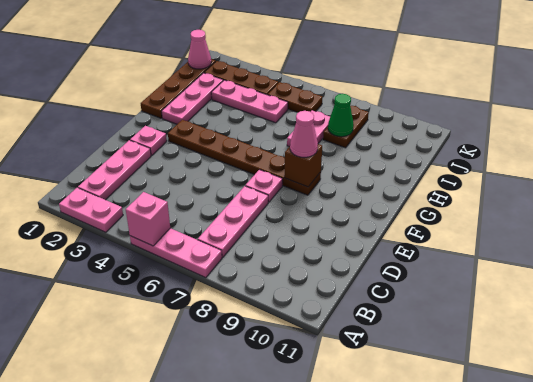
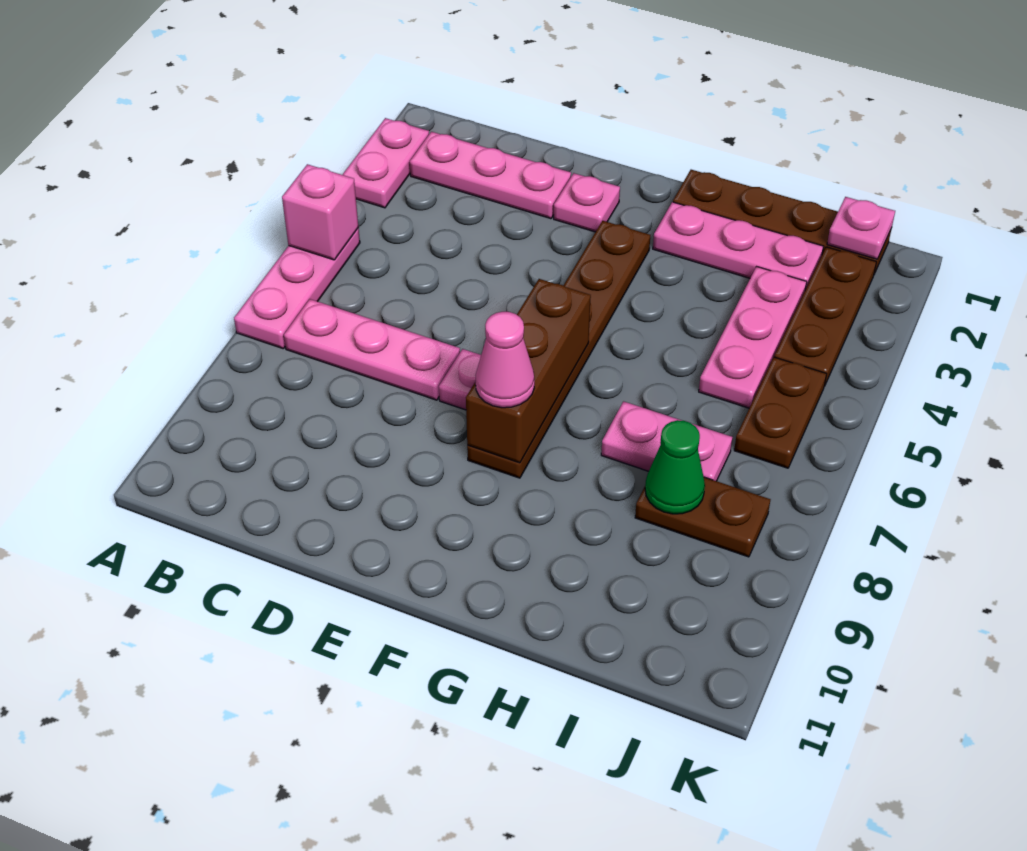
brown 1x1 brick [284,144,322,187] -> brown 1x3 brick [466,279,591,463]
pink 1x1 cone [188,30,211,69] -> pink 1x1 plate [827,197,895,259]

